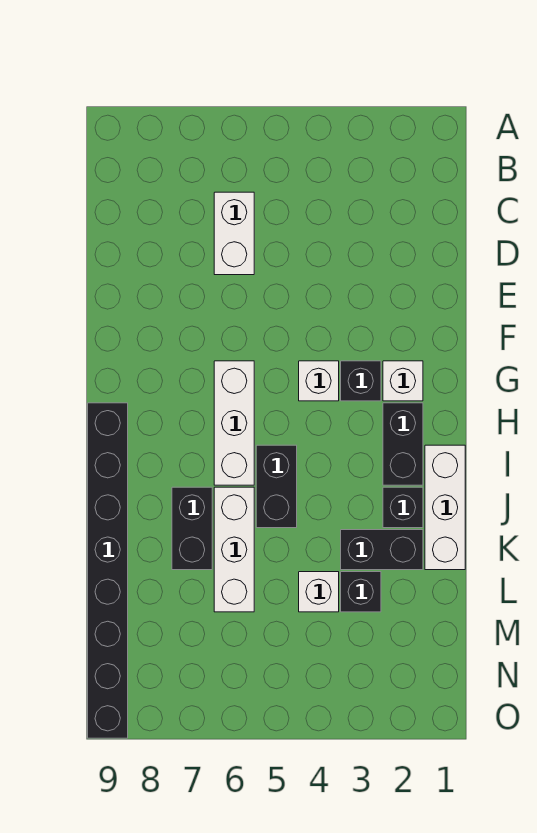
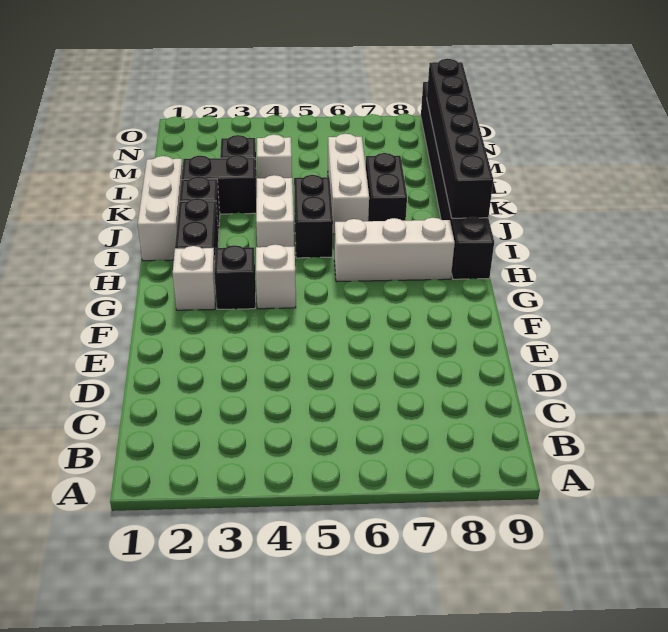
white 1x2 brick [214,192,254,275] -> white 1x2 brick moved to [256,175,294,247]
white 1x3 brick [214,361,254,485] -> white 1x3 brick turned to [334,217,455,282]
none -> black 1x6 brick [427,59,493,218]

